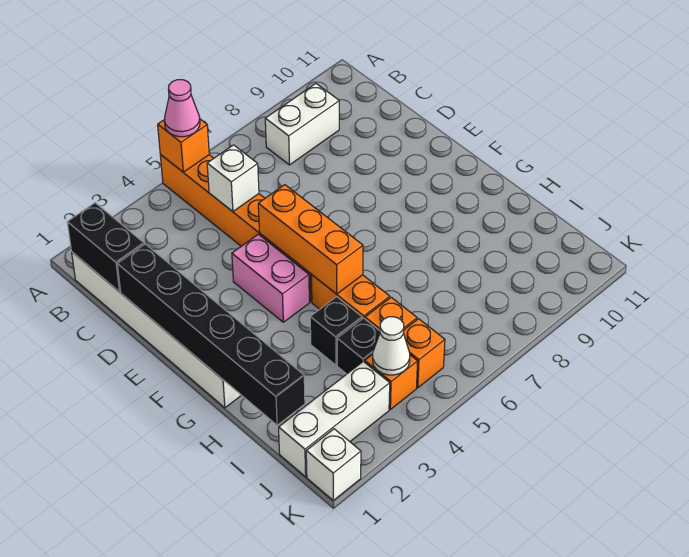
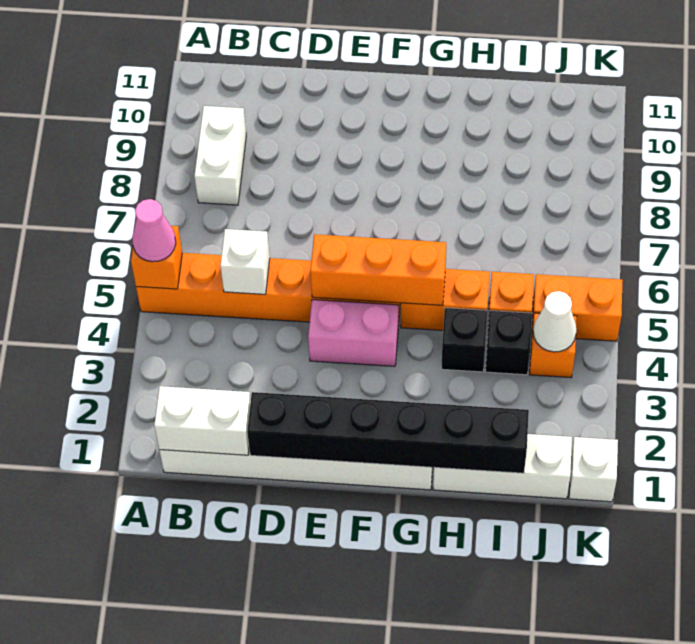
black 1x2 brick [67,203,144,292] -> white 1x2 brick [154,386,251,455]
white 1x3 brick [279,362,390,477] -> white 1x3 brick turned to [433,434,572,499]
orange 1x1 brick [403,319,445,388] -> orange 1x2 brick [532,274,623,341]

